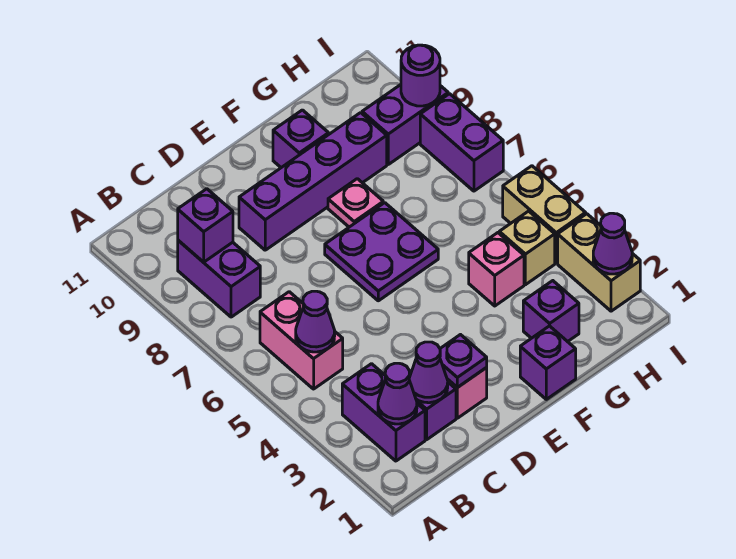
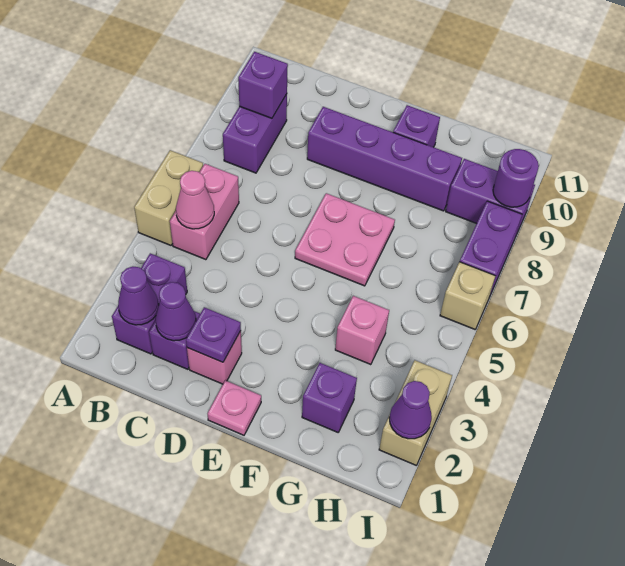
purple 1x1 cone [296,291,335,352] -> pink 1x1 cone [176,171,214,229]
purple 2x2 plate [325,203,438,301] -> pink 2x2 plate [295,193,395,286]
purple 1x1 brick [520,326,576,399] -> none
pink 1x1 plate [328,179,383,227] -> pink 1x1 plate moved to [208,380,261,435]
tan 1x1 brick [499,211,555,285] -> tan 1x1 brick moved to [440,262,495,329]
tan 1x2 brick [503,166,586,263] -> tan 1x2 brick moved to [134,150,203,245]

